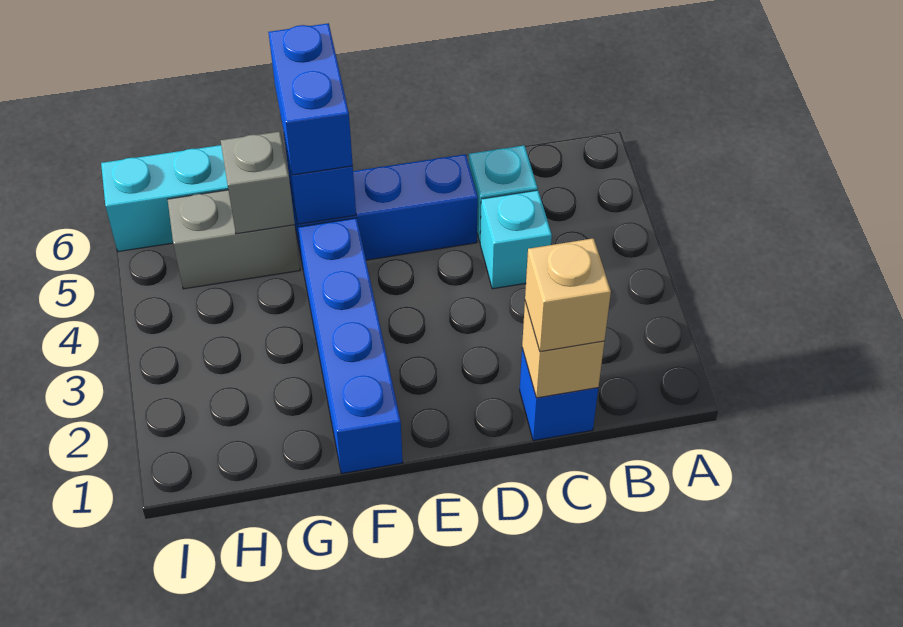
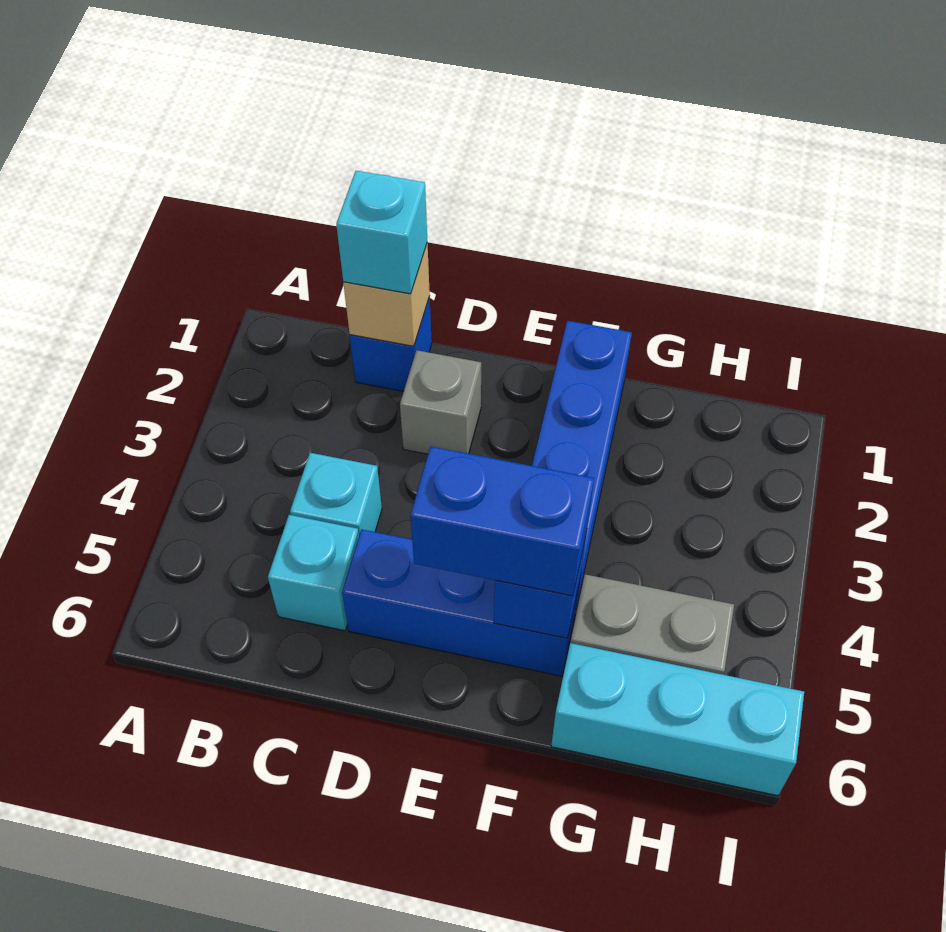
tan 1x1 brick [525,238,611,352] -> cyan 1x1 brick [336,171,427,294]
blue 1x2 brick [268,23,353,175] -> blue 1x2 brick turned to [410,446,594,596]
grey 1x1 brick [221,131,295,234] -> grey 1x1 brick moved to [400,350,481,454]

